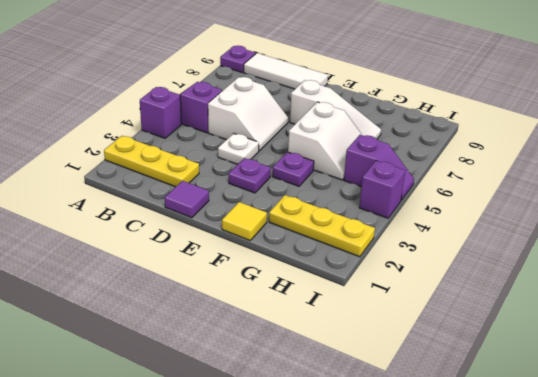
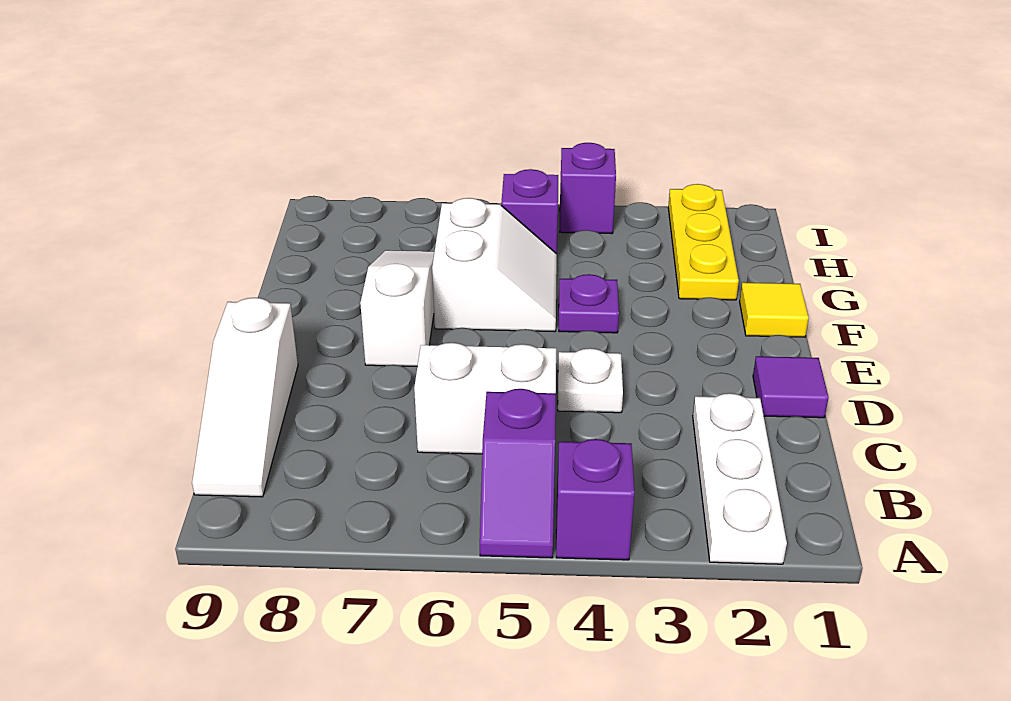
yellow 1x3 plate [104,136,199,187] -> white 1x3 plate [693,393,787,564]
purple 1x1 plate [220,46,256,73] -> none
white 1x3 tile [244,53,328,89] -> white 1x3 slope [192,298,298,497]
purple 1x1 plate [229,158,271,193] -> none
white 2x2 slope [288,102,362,180] -> white 2x2 slope turned to [432,198,557,332]

